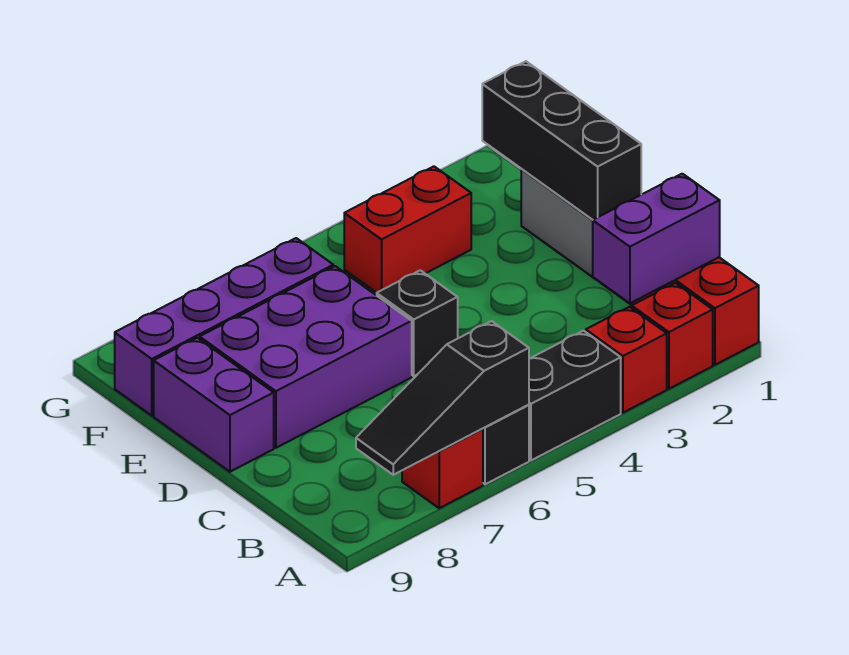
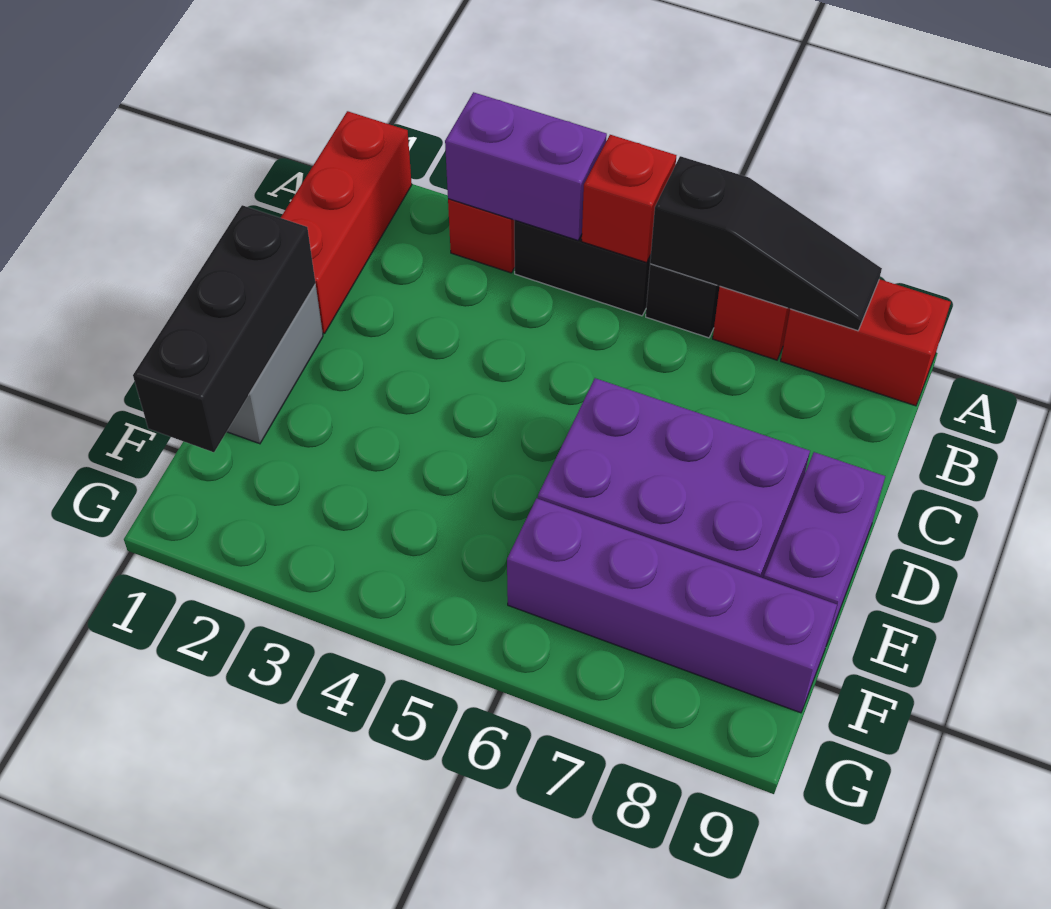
red 1x1 brick [632,283,713,389] -> red 1x1 brick moved to [582,135,676,263]
purple 1x2 brick [593,174,720,303] -> purple 1x2 brick moved to [445,92,607,240]
black 1x1 brick [377,270,458,376] -> none
red 1x2 brick [344,166,471,293] -> red 1x2 brick moved to [781,279,951,406]

